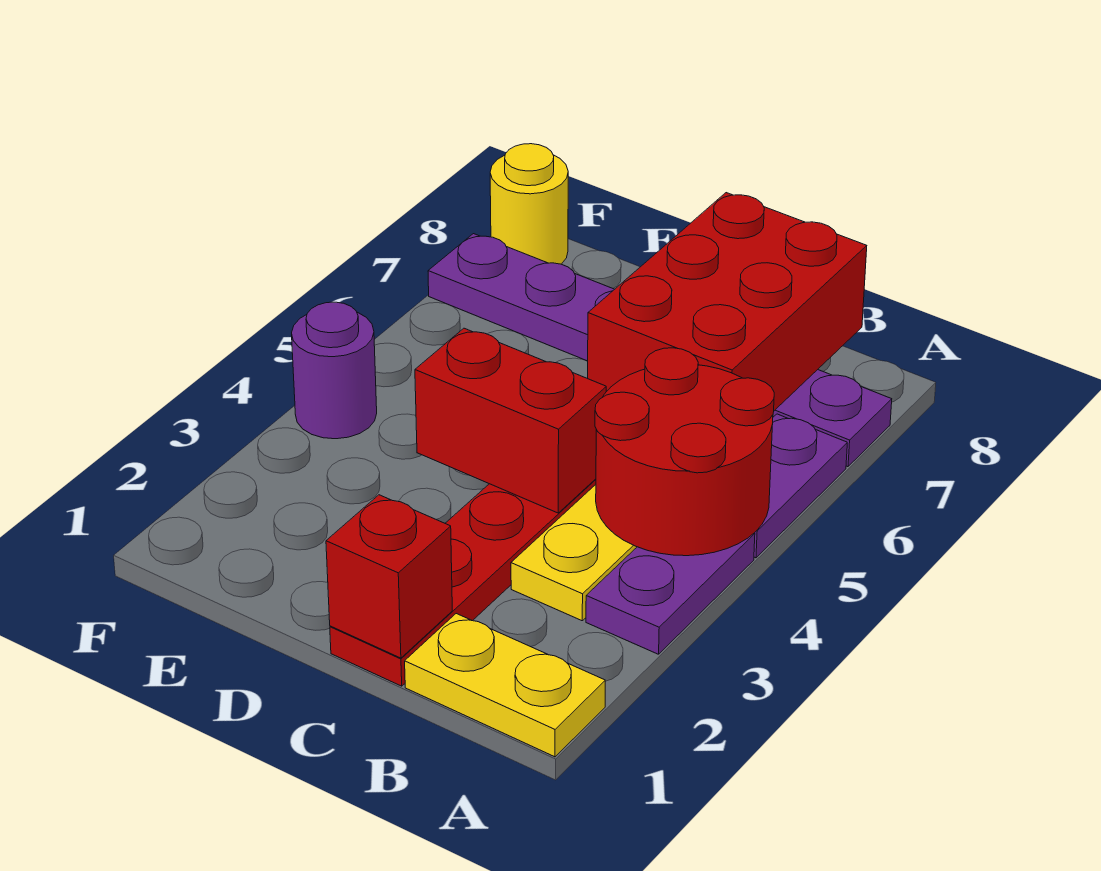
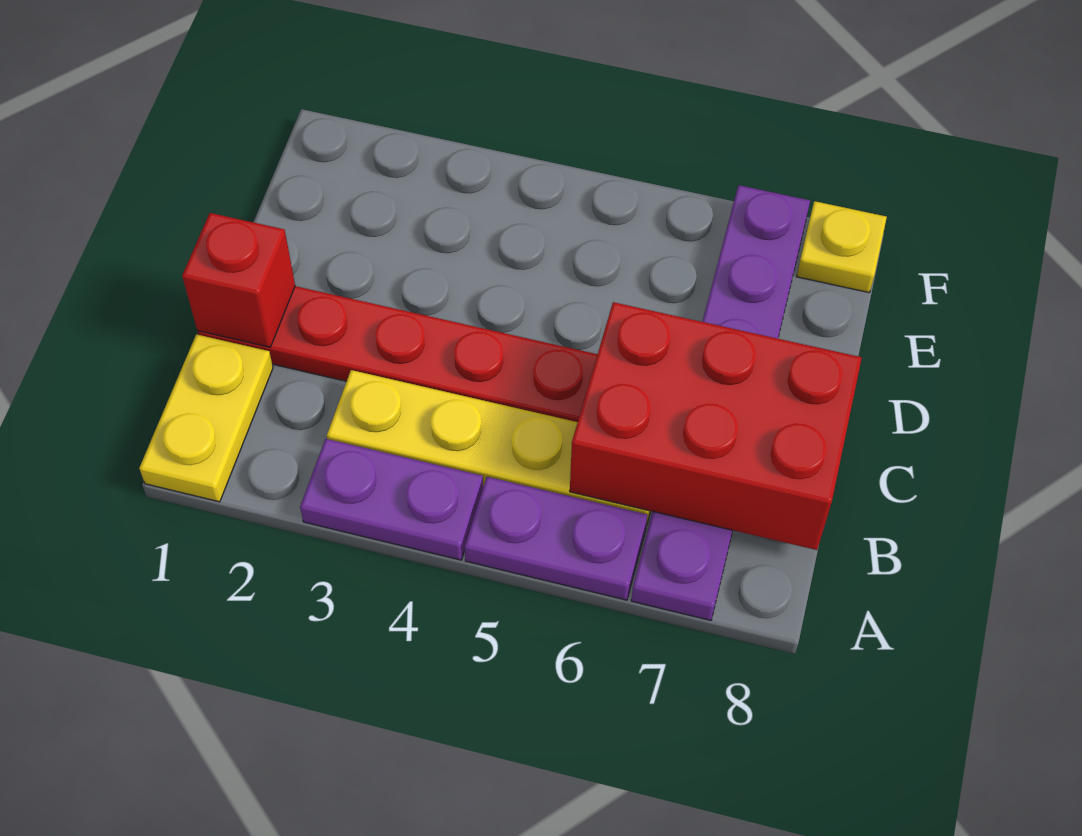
red 2x2 round brick [595,348,774,556] -> none
red 1x2 brick [415,328,606,513] -> none
purple 1x1 round brick [292,302,377,439] -> none
yellow 1x1 round brick [490,144,568,264] -> yellow 1x1 plate [797,201,887,292]

